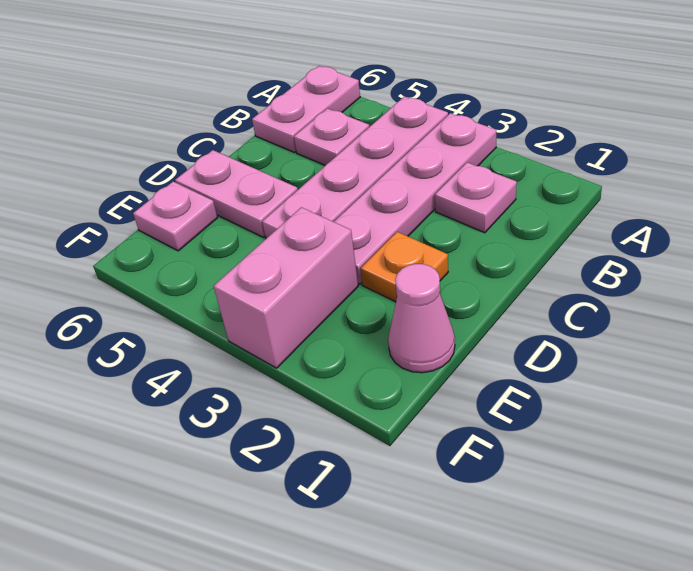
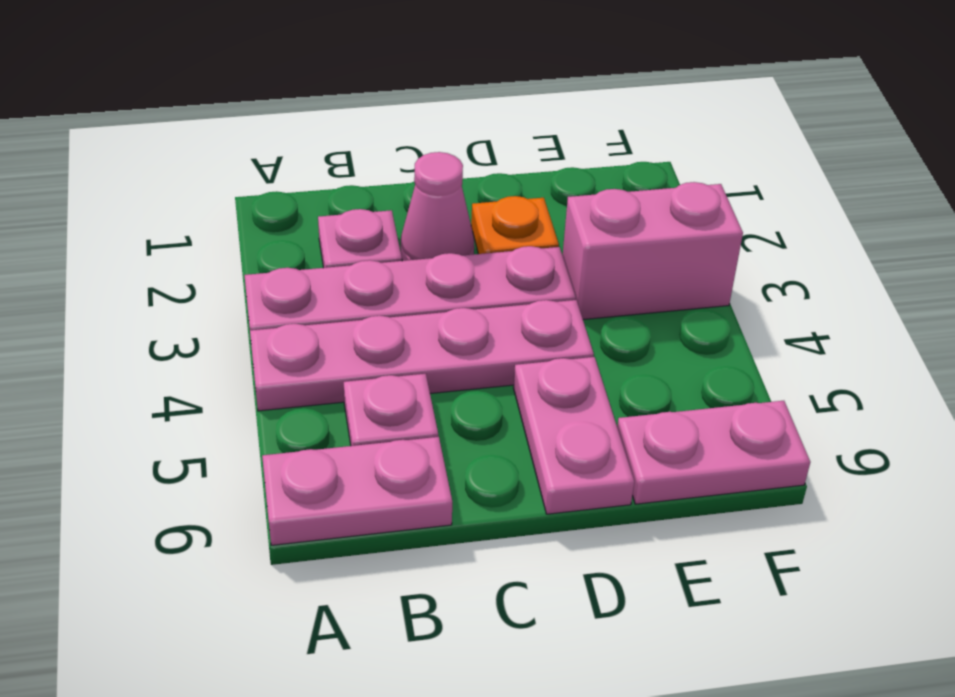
pink 1x1 cone [388,264,455,373] -> pink 1x1 cone moved to [401,152,474,261]
pink 1x1 plate [133,182,218,251] -> pink 1x2 plate [617,401,810,504]

